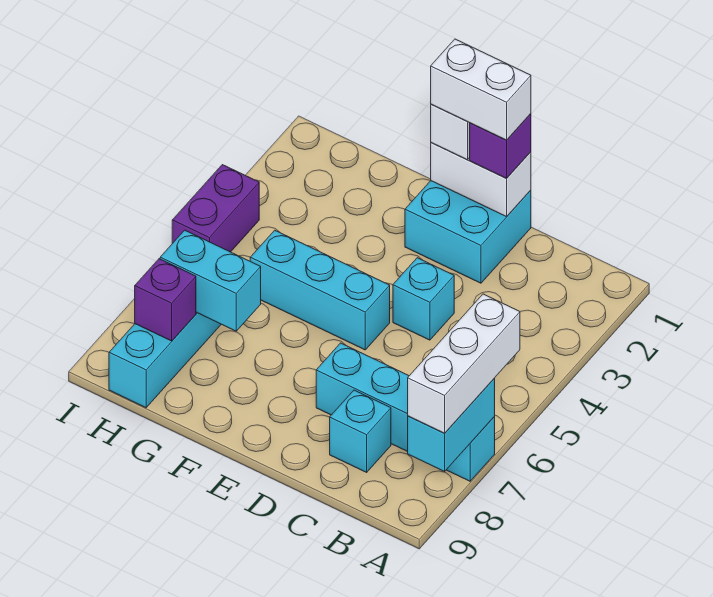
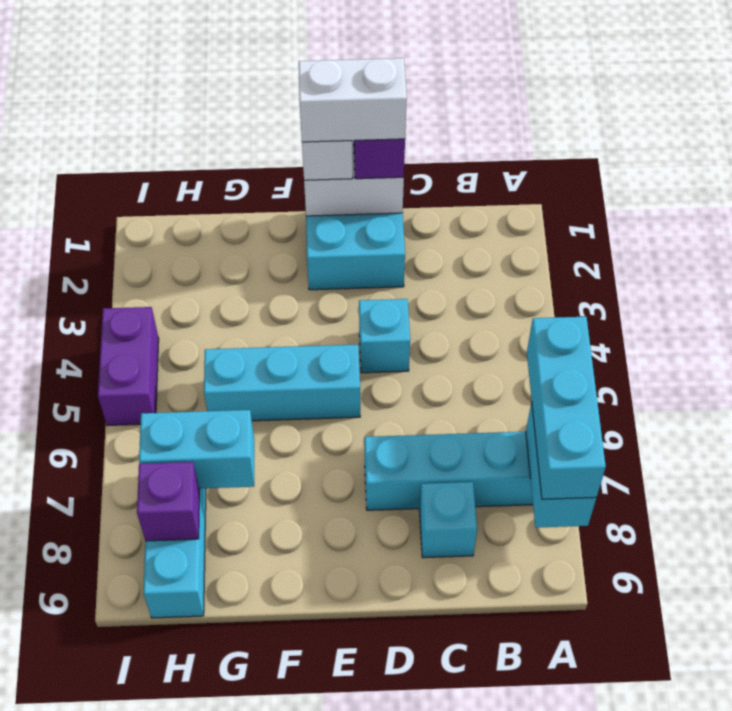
white 1x3 brick [408,294,520,433] -> cyan 1x3 brick [527,317,606,499]

